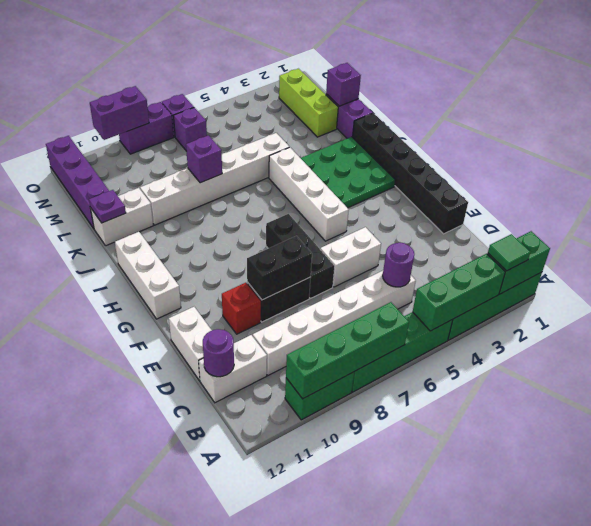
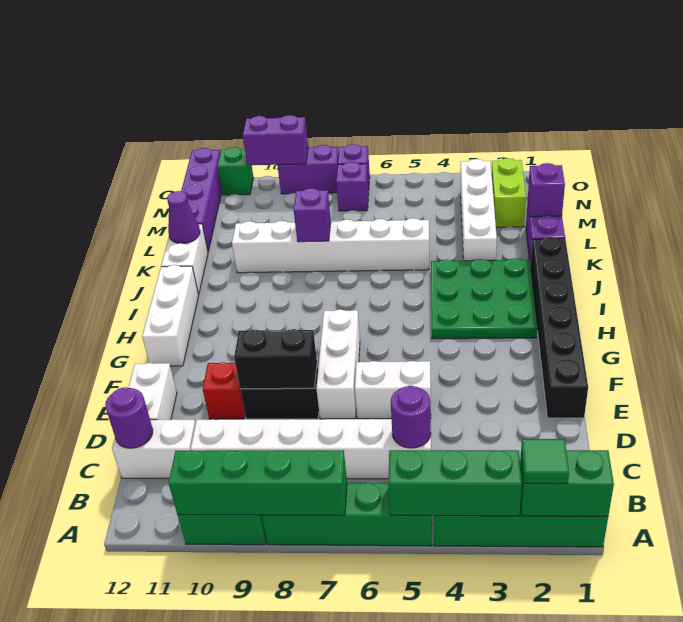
black 1x3 brick [266,214,335,298] -> white 1x3 brick [316,309,360,419]
white 1x4 brick [269,147,349,241] -> white 1x4 brick moved to [461,159,497,261]
white 1x2 brick [90,188,153,246] -> white 1x2 brick turned to [161,224,208,294]
purple 1x1 plate [89,190,126,223] -> purple 1x1 cone [167,191,200,244]
lime 1x3 brick [279,69,338,137] -> lime 1x2 brick [492,158,526,227]
none -> green 1x1 brick [217,147,254,195]

